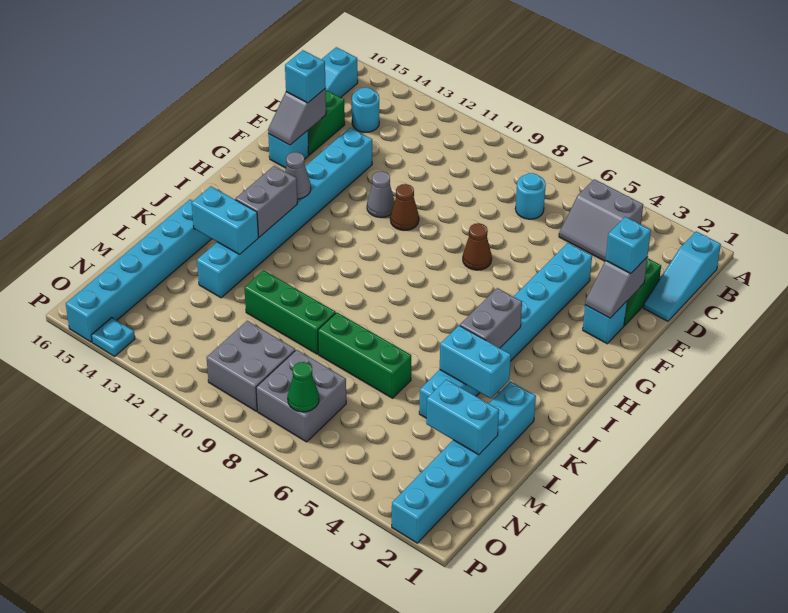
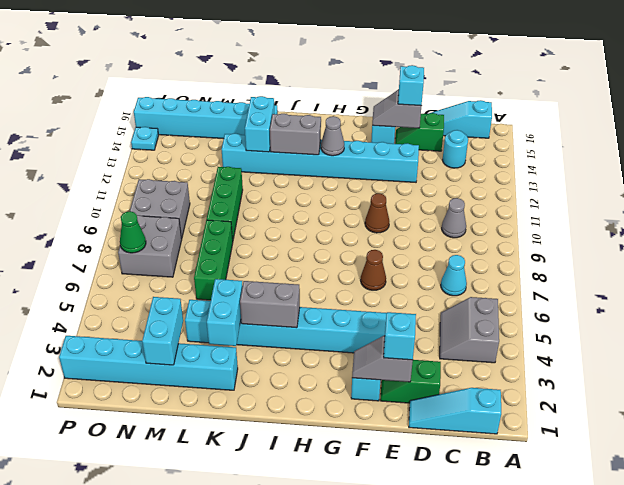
cyan 1x1 round brick [515,173,546,219] -> cyan 1x1 cone [441,255,467,296]
grey 1x1 cone [367,171,395,218] -> grey 1x1 cone moved to [442,198,466,238]

